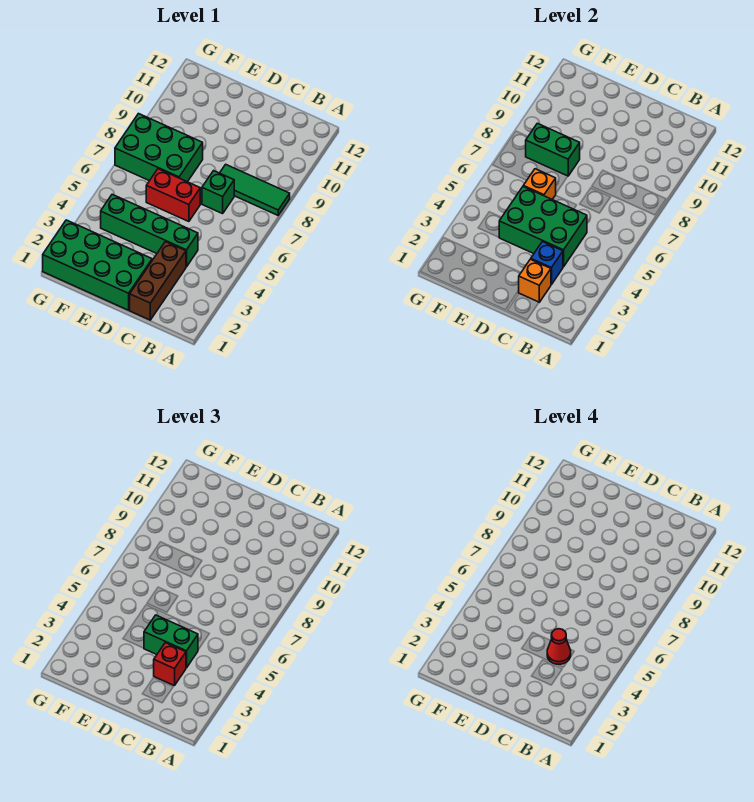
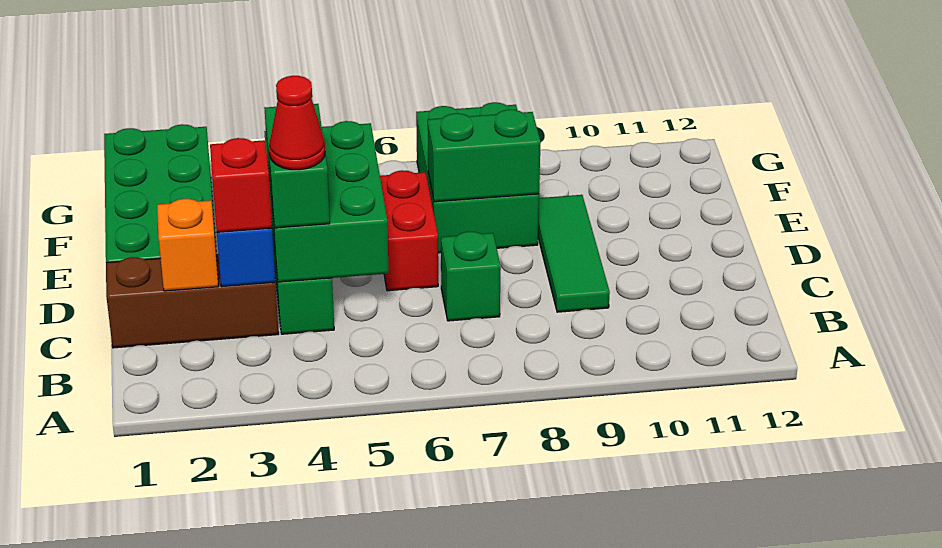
green 1x3 tile [220,164,290,215] -> green 1x3 tile moved to [538,195,610,312]
orange 1x1 brick [523,169,556,199] -> none
green 1x2 brick [526,123,580,176] -> green 1x2 brick turned to [428,110,541,202]

